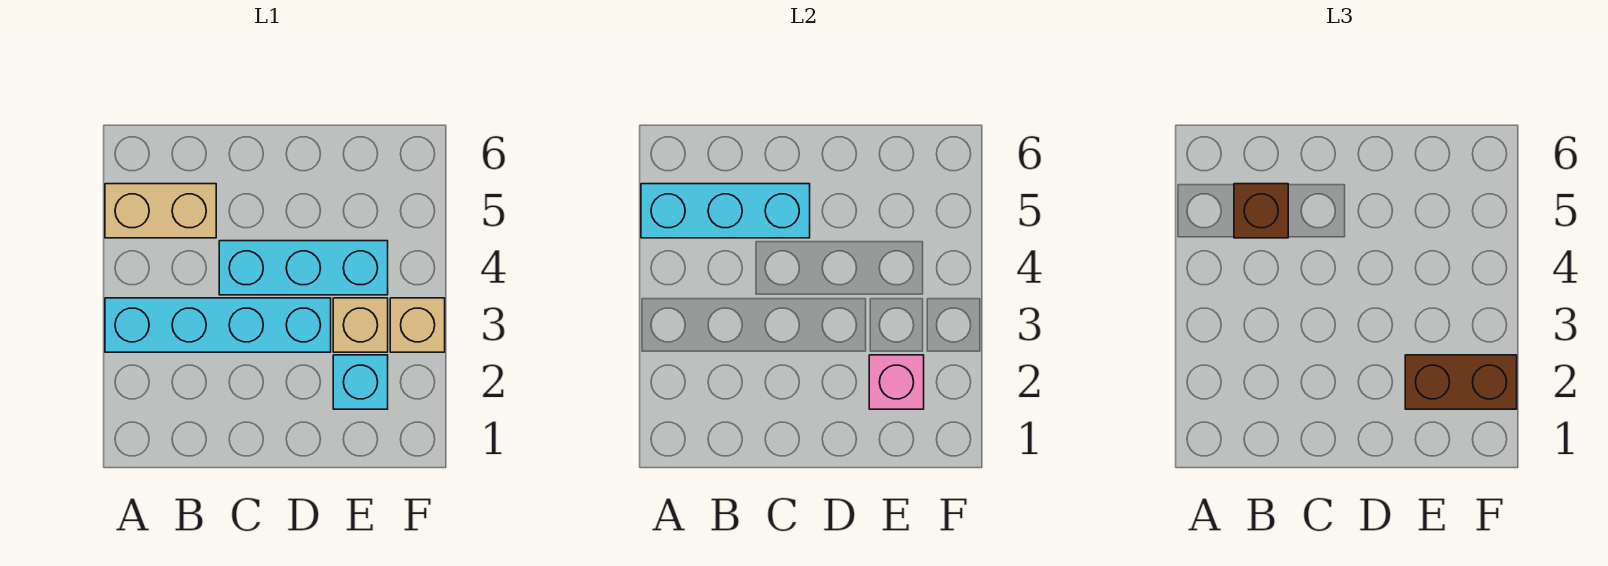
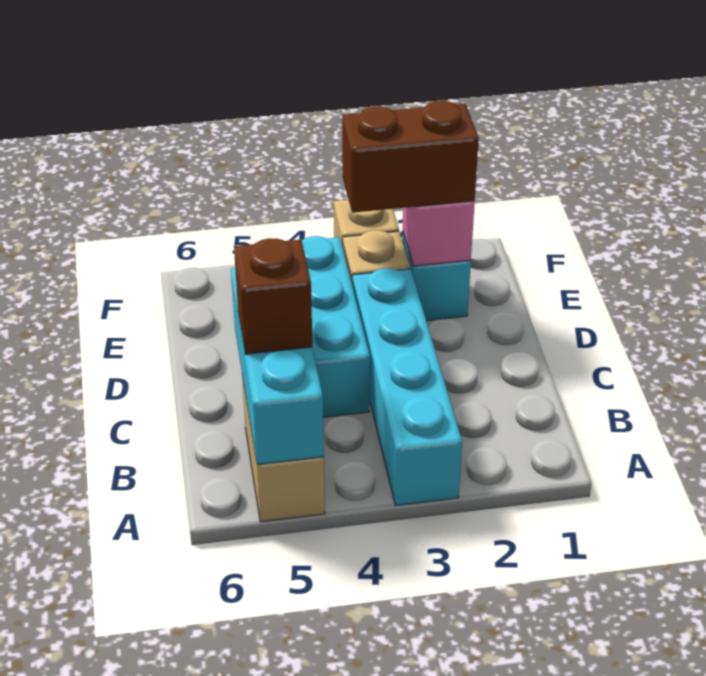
brown 1x2 brick [1405,355,1517,409] -> brown 1x2 brick turned to [342,101,479,213]

